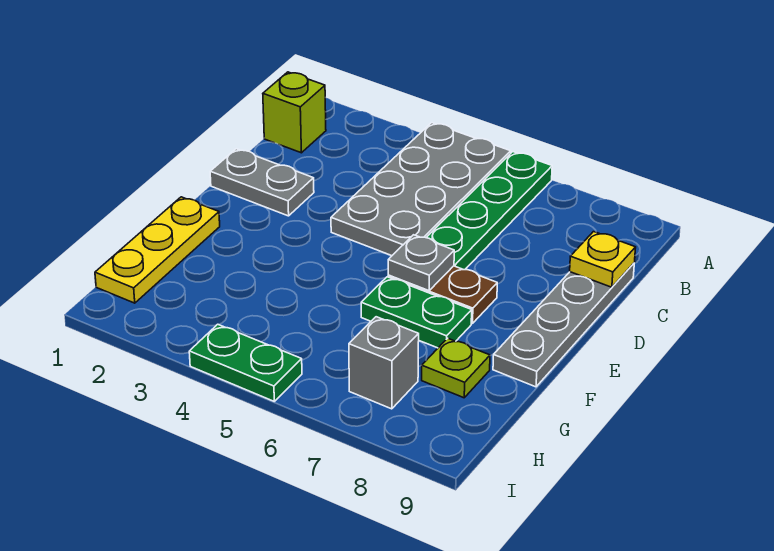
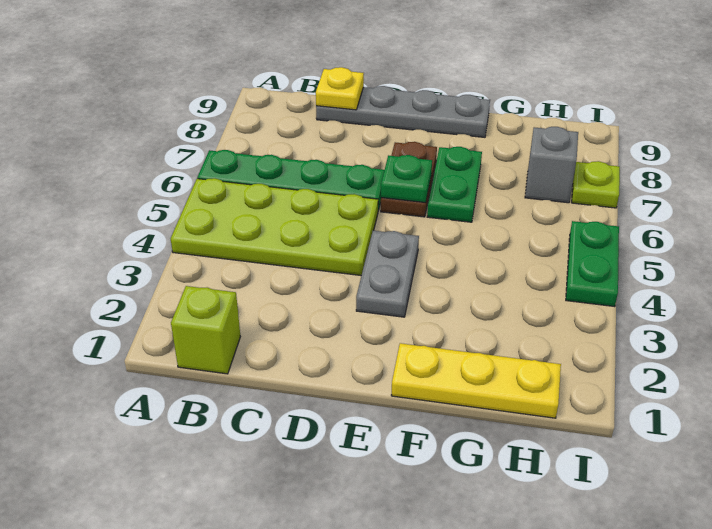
grey 2x4 plate [331,123,511,256] -> lime 2x4 plate [171,178,378,276]
grey 1x2 plate [210,149,314,216] -> grey 1x2 plate moved to [356,231,419,317]
grey 1x1 plate [388,235,454,291] -> green 1x1 plate [381,155,432,203]
lime 1x1 plate [422,338,490,398] -> lime 1x1 plate moved to [572,161,620,208]

